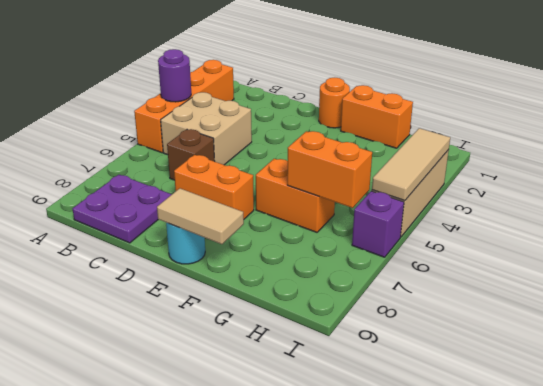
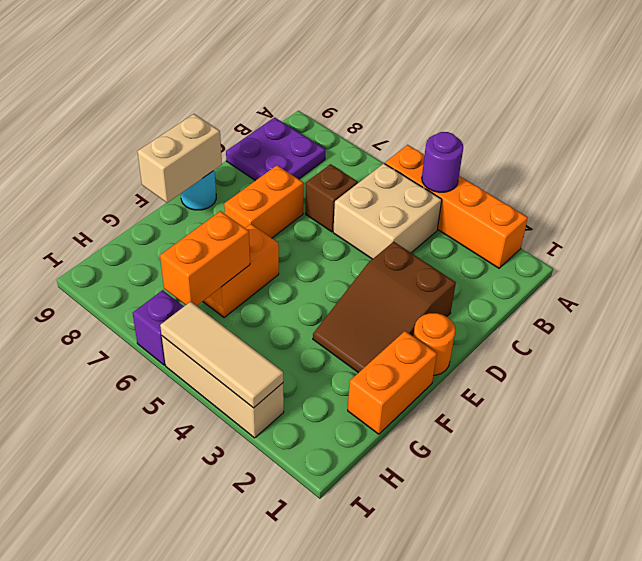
none -> brown 2x3 slope [313,242,456,373]
tan 1x2 tile [157,188,244,244] -> tan 1x2 brick [137,114,222,203]

